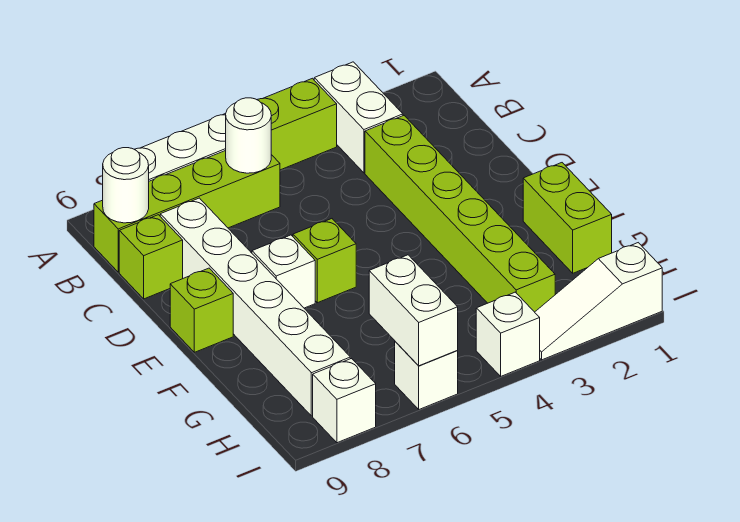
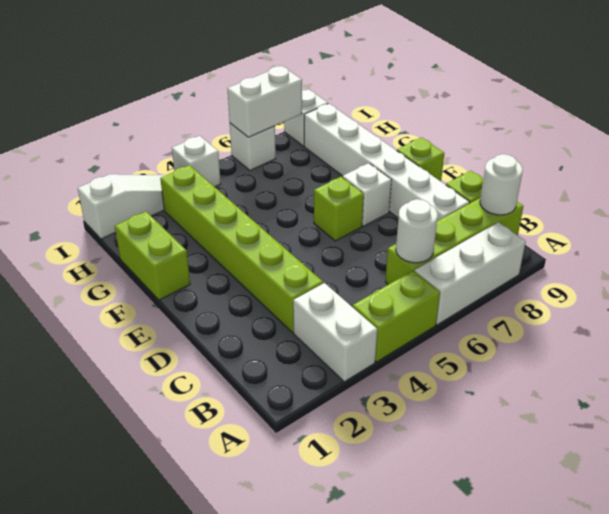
white 1x2 brick [369,255,458,366] -> white 1x2 brick turned to [227,66,302,137]

